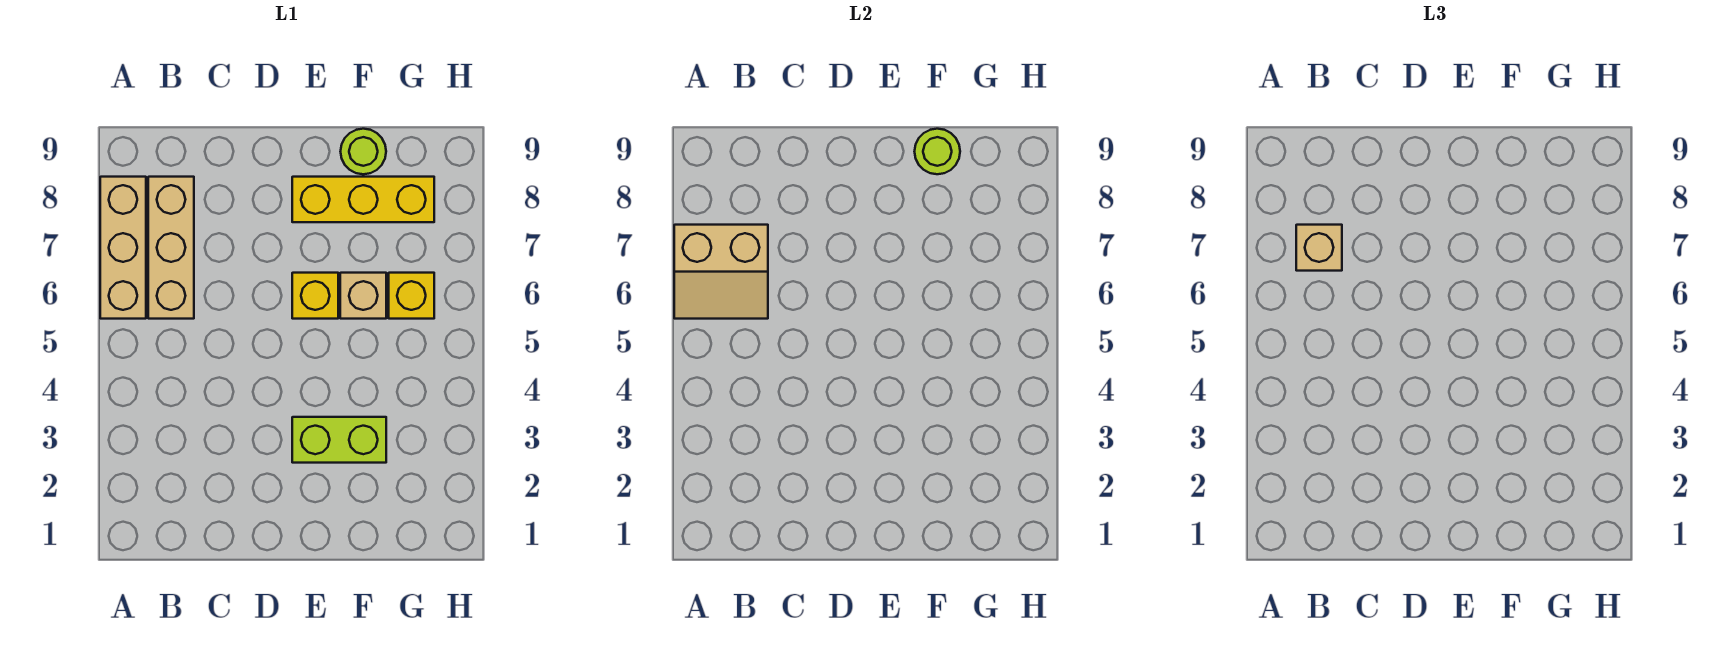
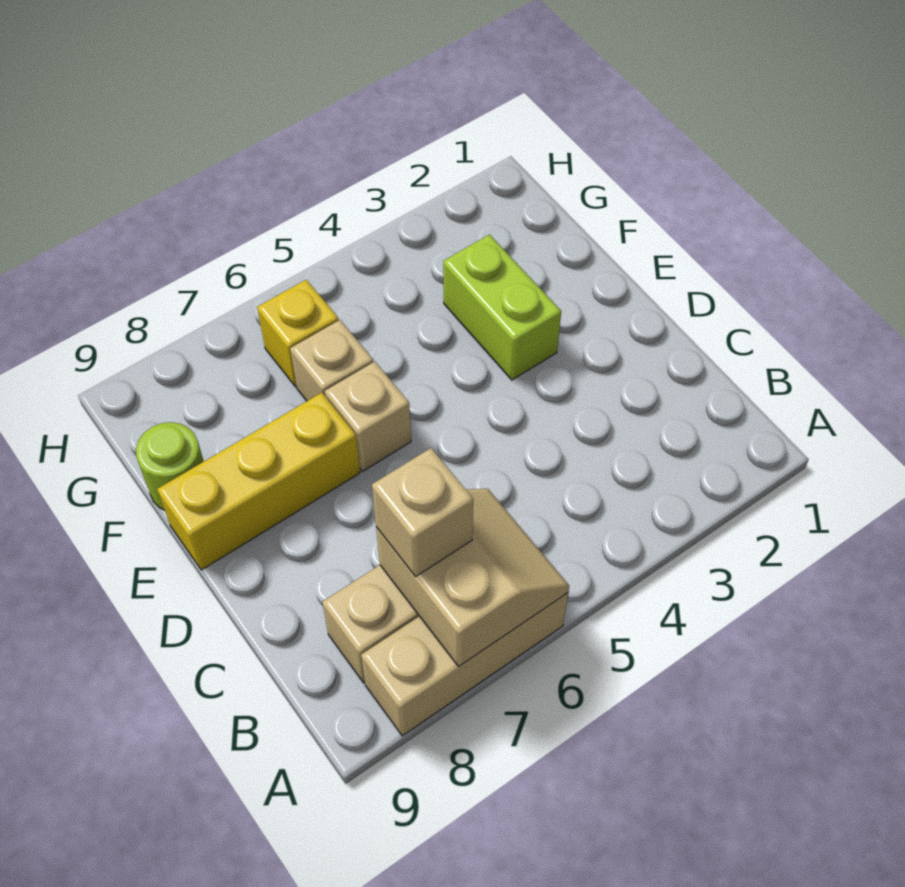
yellow 1x1 brick [292,273,338,319] -> tan 1x1 brick [325,362,411,471]
yellow 1x3 brick [292,177,434,222] -> yellow 1x3 brick turned to [157,393,360,570]
lime 1x1 round brick [915,129,960,174] -> none

